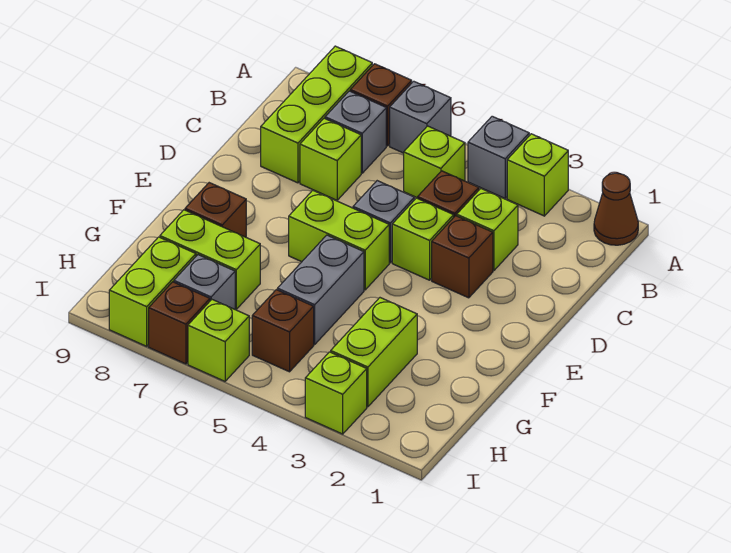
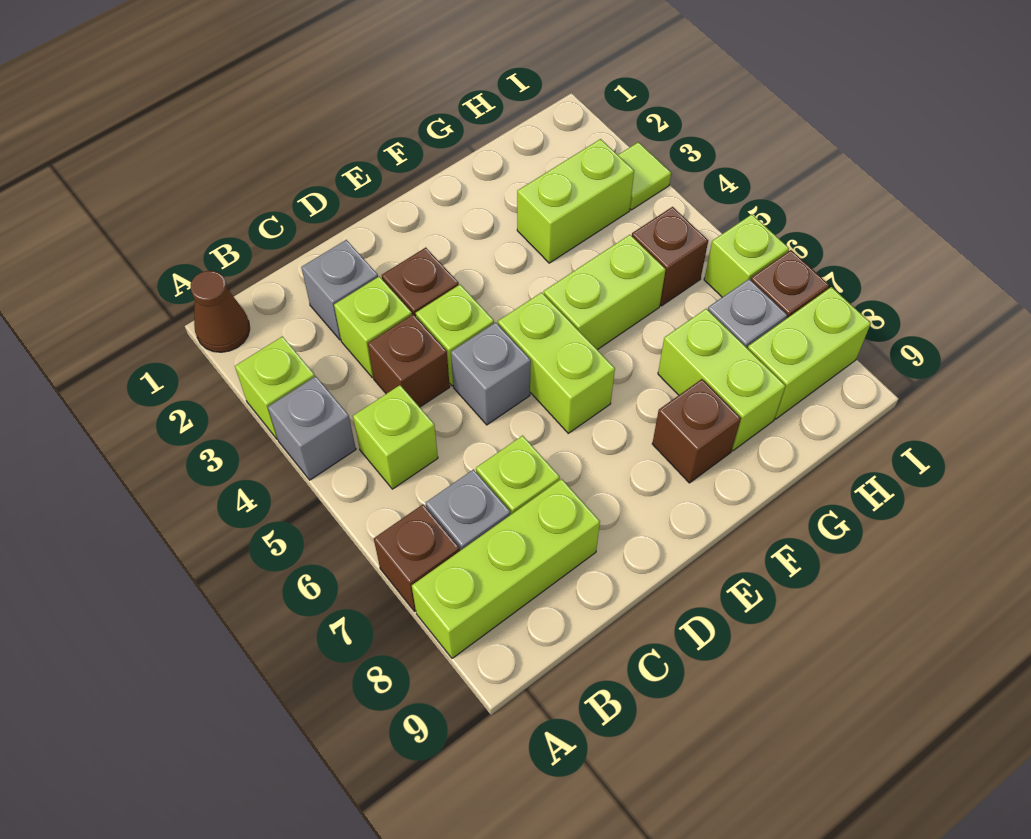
grey 1x1 brick [390,81,451,153] -> grey 1x1 brick moved to [301,240,378,340]
grey 1x2 brick [277,235,364,344] -> lime 1x2 brick [544,235,666,350]
lime 1x1 brick [305,352,367,434] -> lime 1x1 tile [618,142,671,210]

